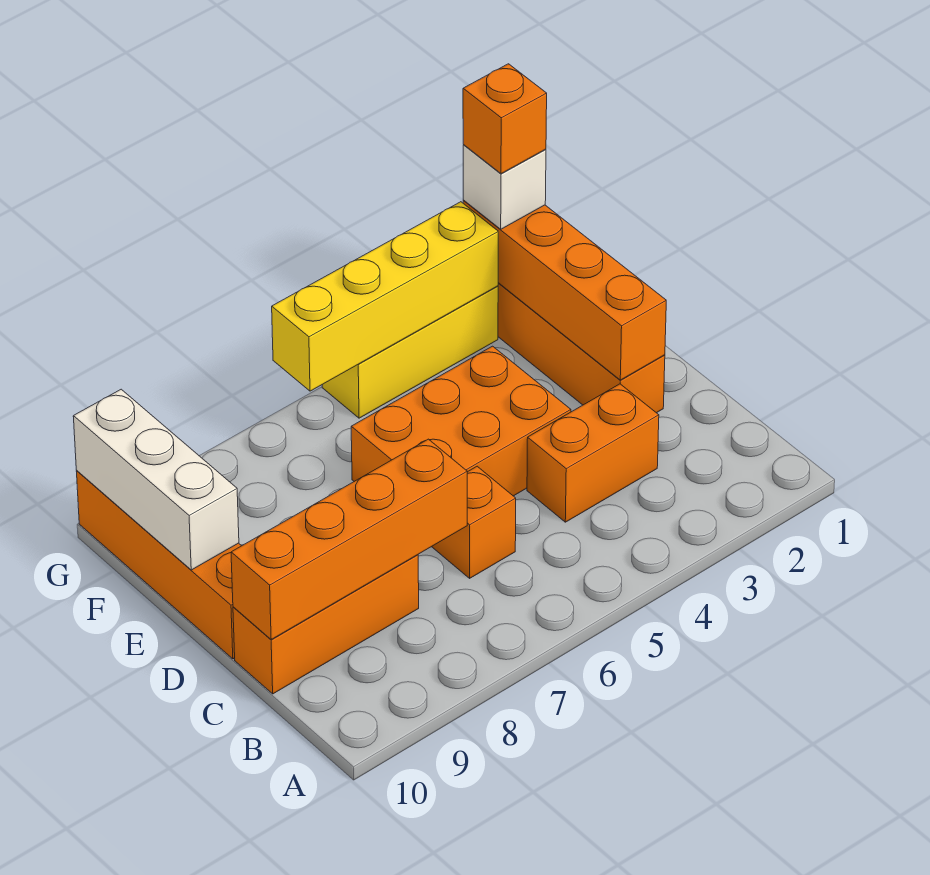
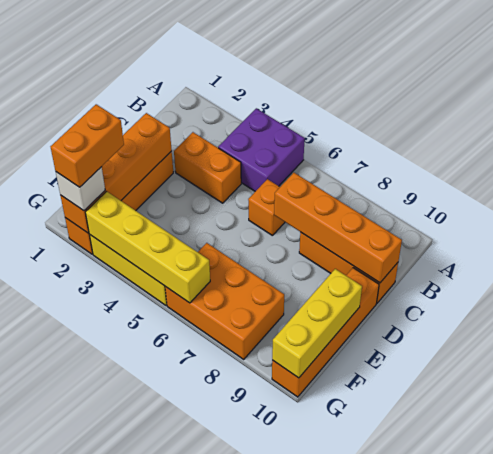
none -> purple 2x2 brick [218,108,305,191]
orange 2x3 brick [351,346,571,496] -> orange 2x3 brick moved to [165,243,284,359]
white 1x3 brick [73,389,239,570] -> yellow 1x3 brick [272,269,362,378]
orange 1x1 brick [463,64,547,174] -> orange 1x2 brick [50,104,124,187]

